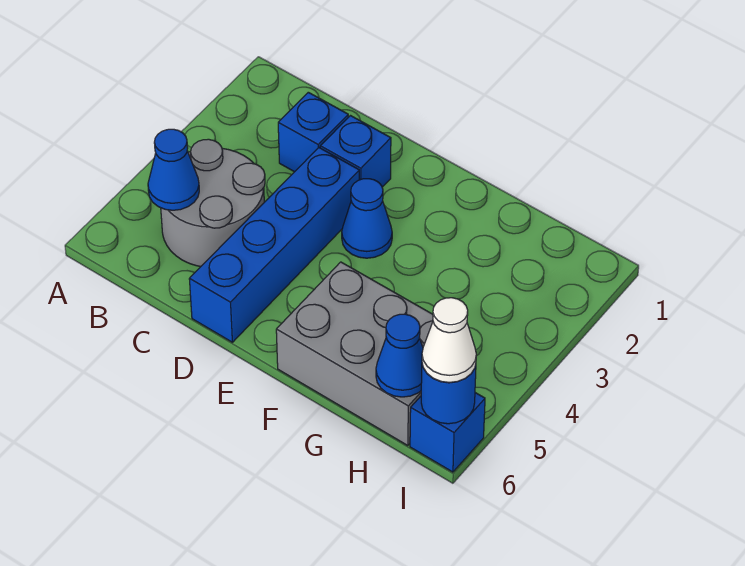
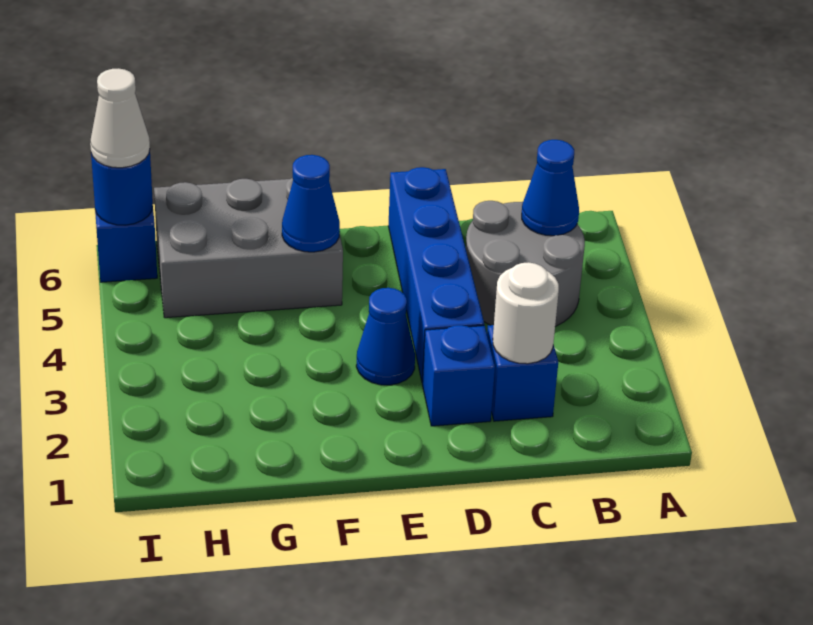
none -> white 1x1 round brick [493,262,559,364]
blue 1x1 cone [376,314,423,397] -> blue 1x1 cone moved to [282,155,340,252]

